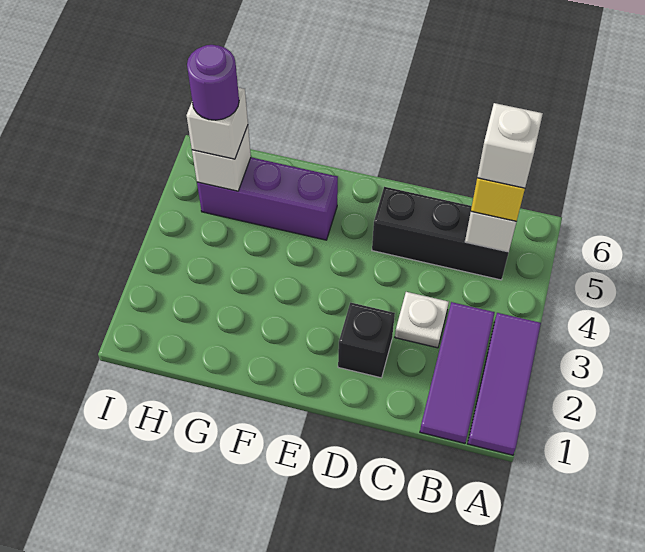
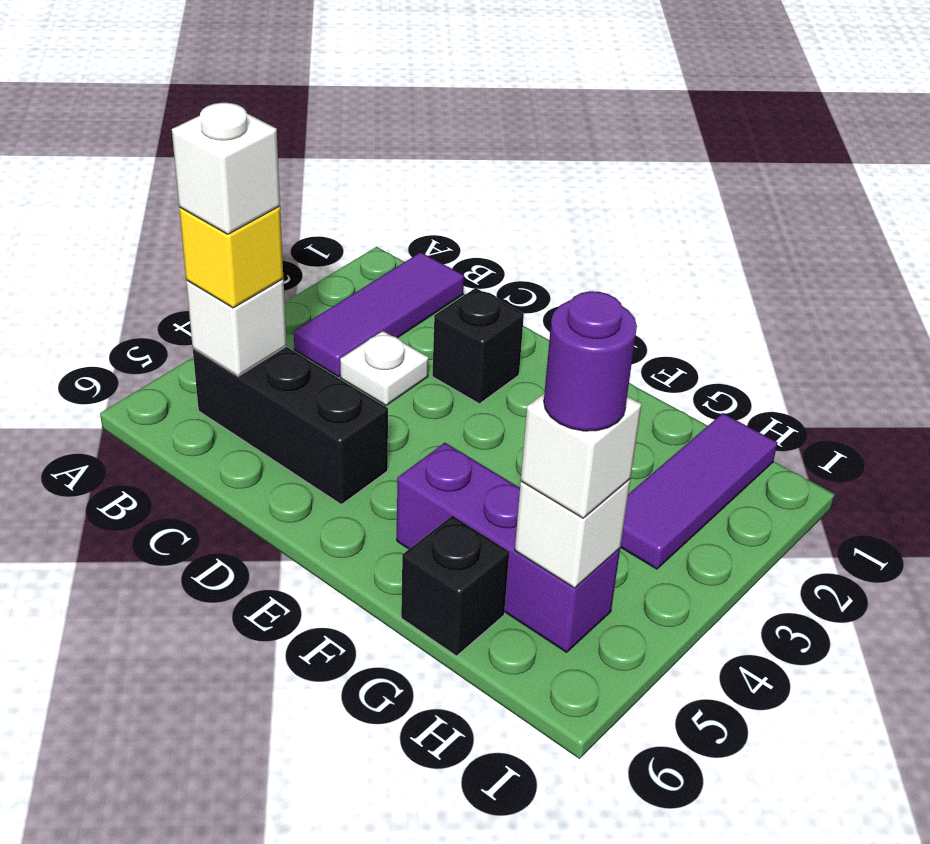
purple 1x3 tile [468,313,541,455] -> purple 1x3 tile moved to [621,413,777,569]
none -> black 1x1 brick [401,516,509,656]

